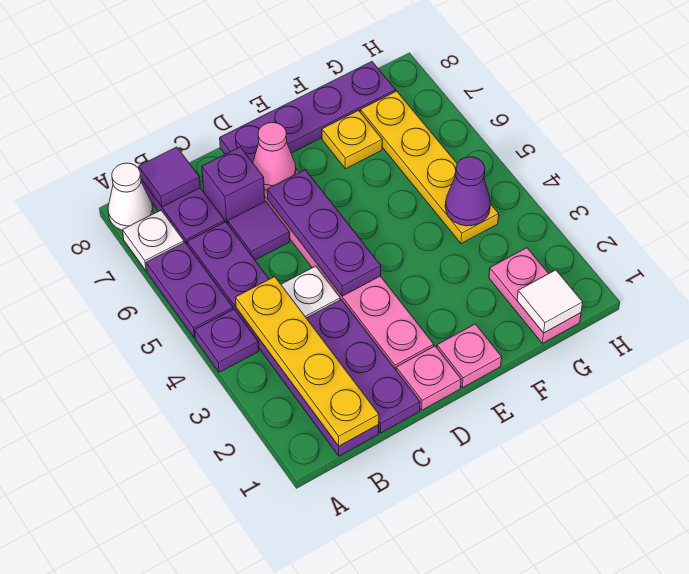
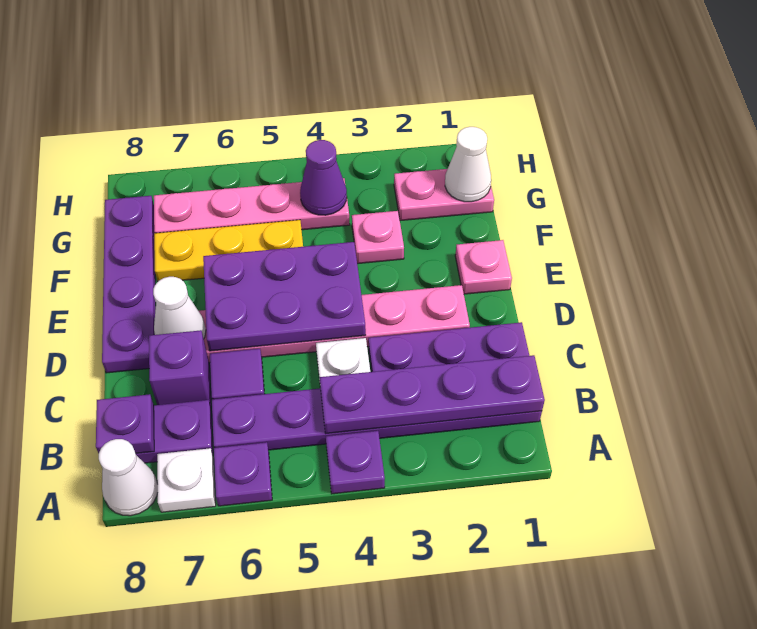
purple 1x2 plate [146,243,233,338] -> purple 1x1 plate [214,442,272,506]
yellow 1x4 plate [236,277,379,446] -> purple 1x4 plate [319,355,545,433]
purple 1x1 tile [139,147,200,207] -> purple 1x1 plate [96,394,154,453]
pink 1x1 plate [396,346,461,410] -> pink 1x1 plate moved to [352,211,404,264]
purple 1x3 plate [267,170,381,296] -> purple 2x3 plate [203,242,366,351]
pink 1x1 cone [253,122,296,190] -> white 1x1 cone [153,277,206,339]
yellow 1x1 plate [322,111,382,169] -> yellow 1x3 plate [154,220,303,281]
white 1x1 tile [517,270,583,333] -> white 1x1 cone [445,127,491,202]
yellow 1x4 plate [360,91,499,244] -> pink 1x4 plate [154,178,350,233]

